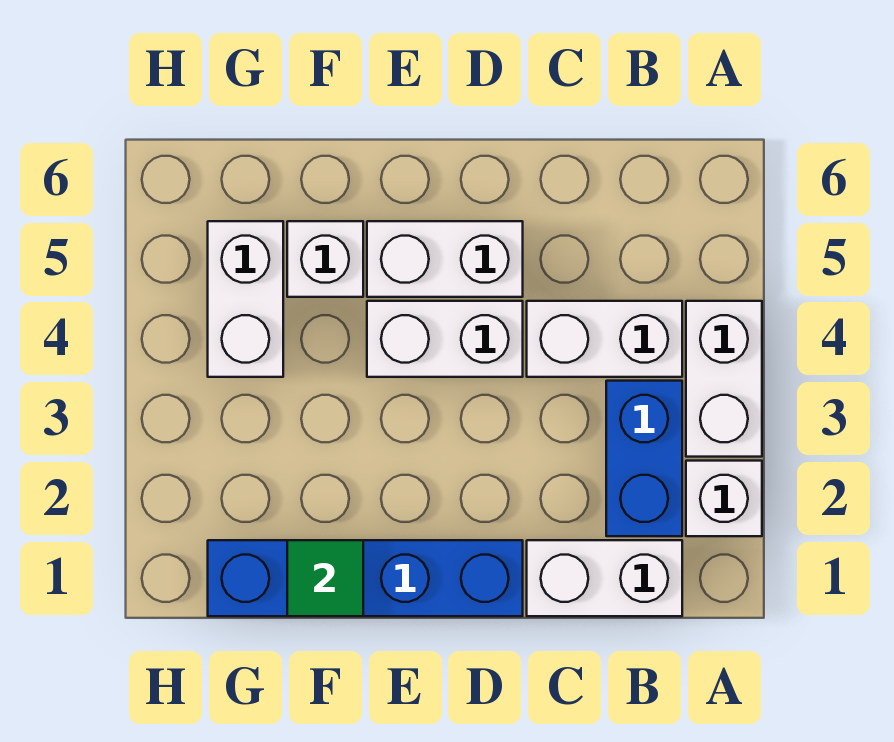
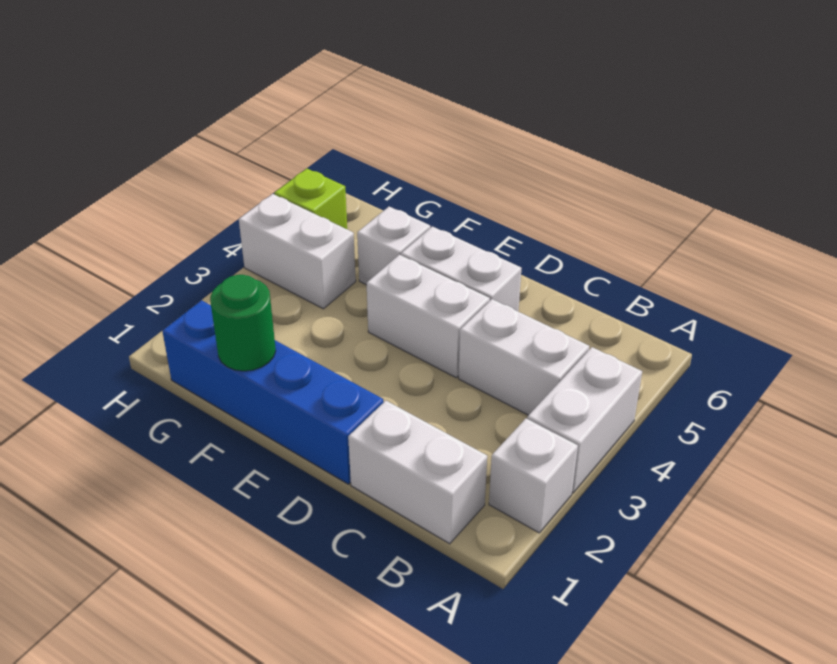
blue 1x2 brick [606,381,682,536] -> none
green 1x1 tile [287,540,363,616] -> green 1x1 round brick [210,275,276,371]
white 1x2 brick [208,221,283,377] -> white 1x2 brick turned to [239,194,356,309]
none -> lime 1x1 brick [274,169,347,229]

